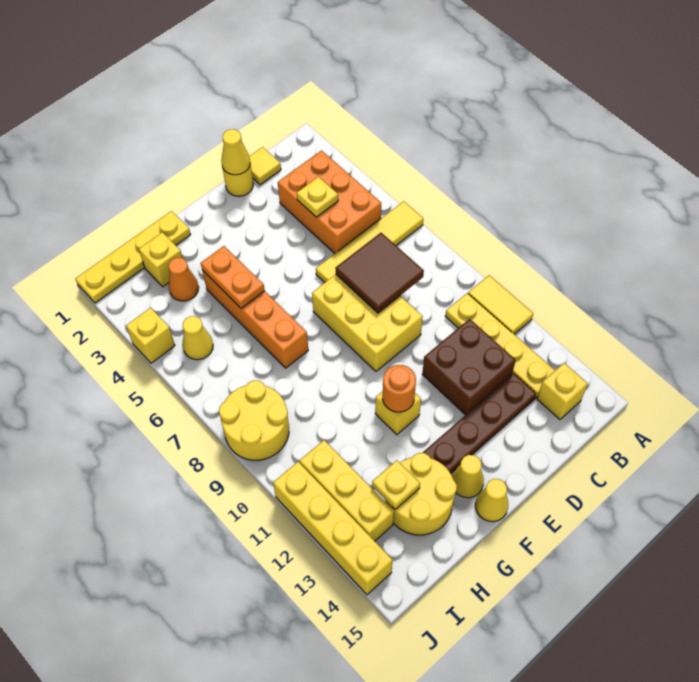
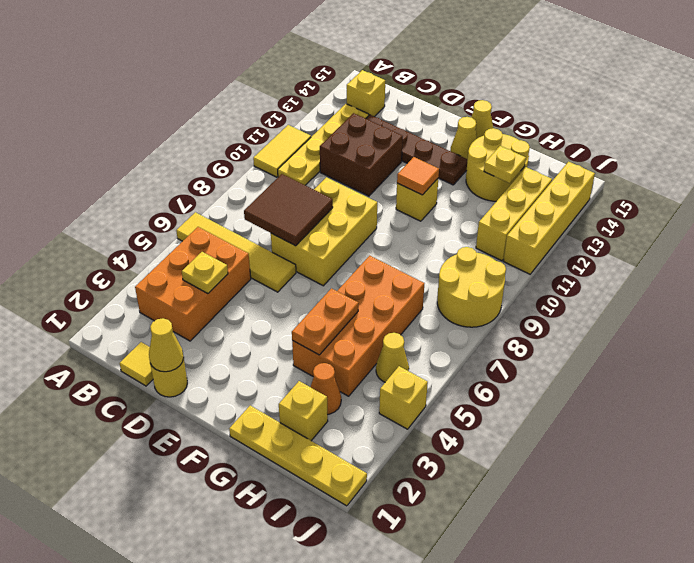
orange 1x1 round brick [383,365,416,412] -> orange 1x1 tile [397,157,439,195]
orange 1x4 brick [202,270,308,368] -> orange 2x4 brick [292,256,424,396]

